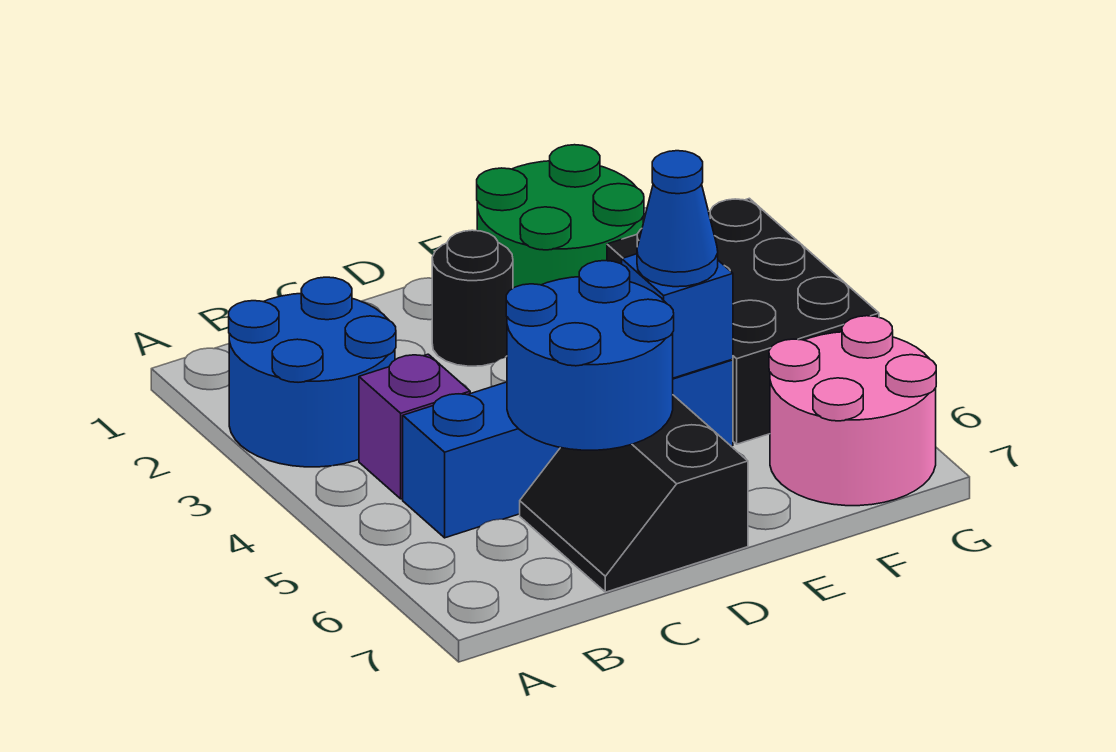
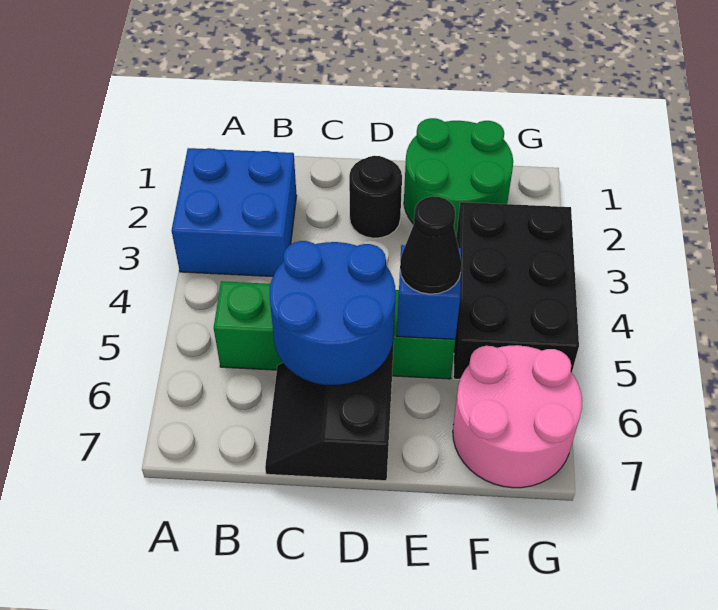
blue 2x2 round brick [229,277,396,467] -> blue 2x2 brick [172,148,297,276]
purple 1x1 brick [359,354,470,499] -> none
blue 1x4 brick [403,359,733,538] -> green 1x4 brick [214,281,455,379]
blue 1x1 cone [637,151,718,287] -> black 1x1 cone [400,196,462,294]

